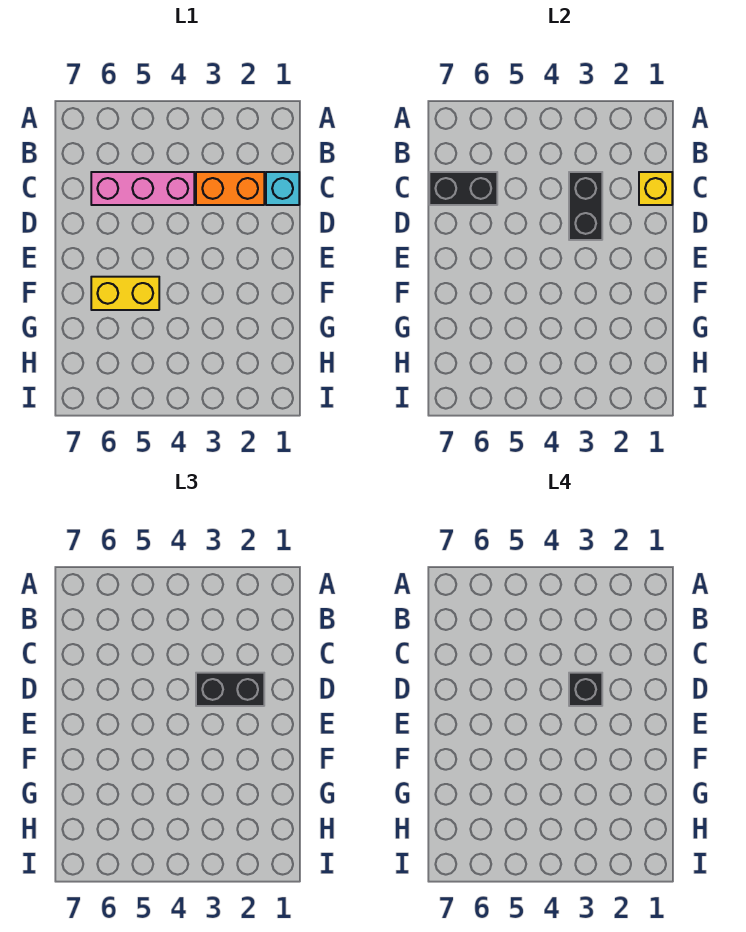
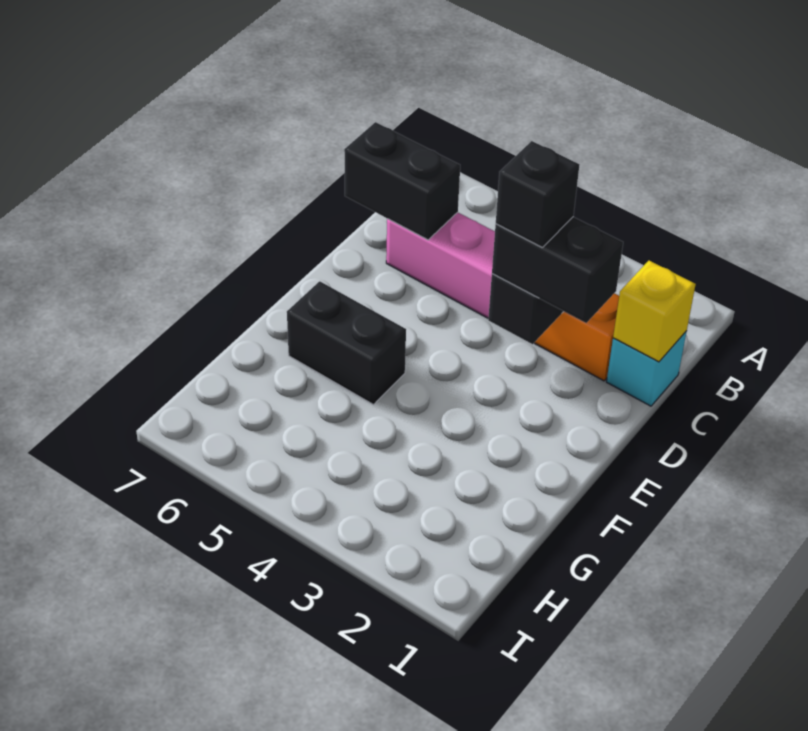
yellow 1x2 brick [91,277,159,310] -> black 1x2 brick [287,281,406,405]

